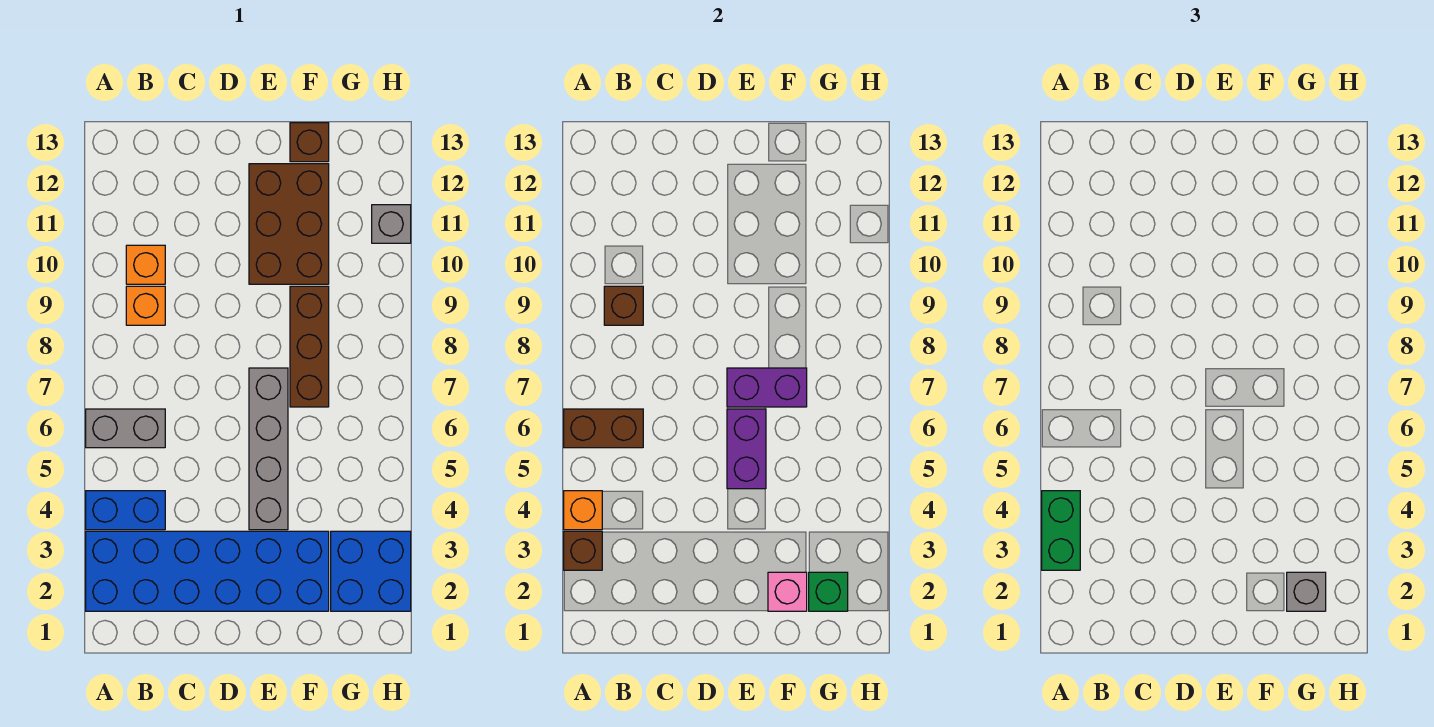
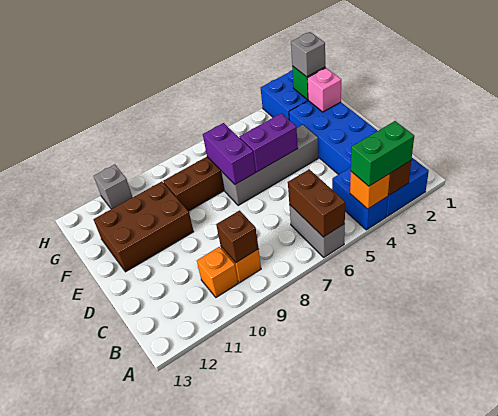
brown 1x1 brick [290,123,329,162] -> none

